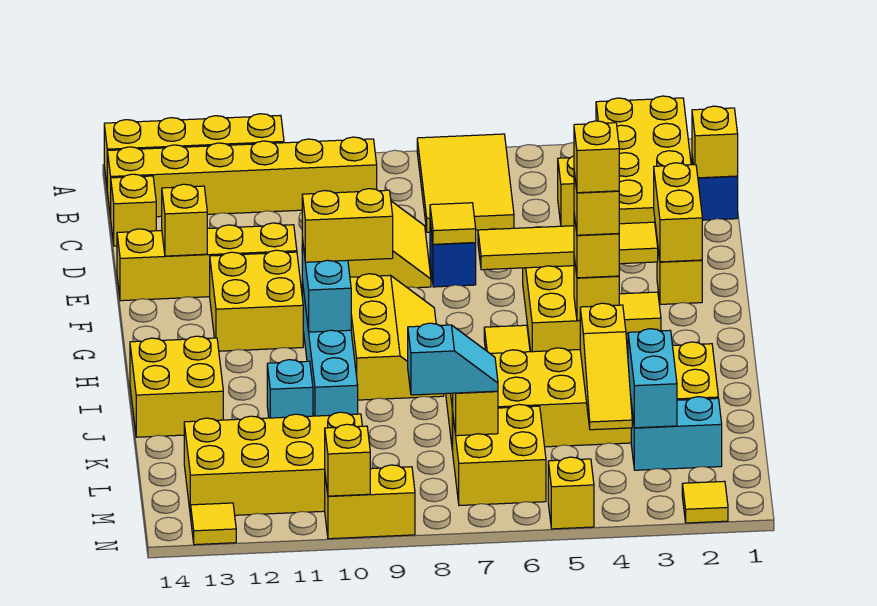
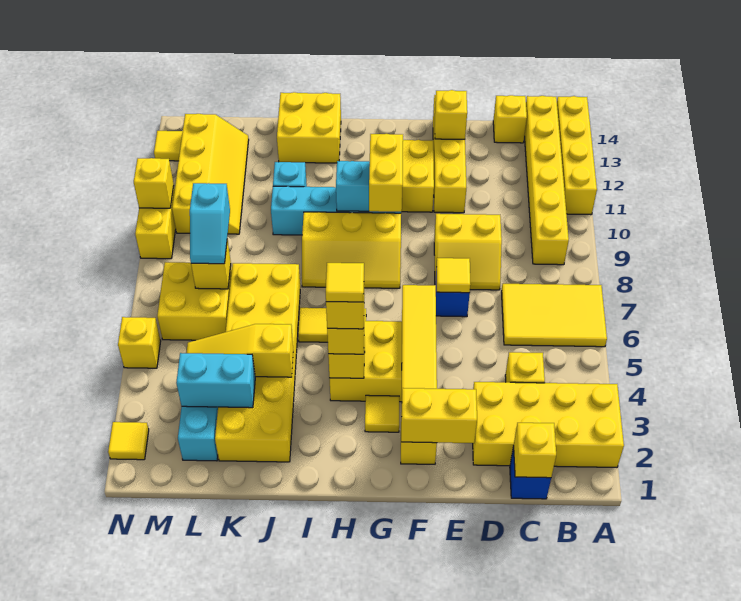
yellow 1x1 brick [574,121,619,193] -> yellow 1x1 tile [326,263,364,302]
yellow 2x4 brick [184,412,362,517] -> yellow 2x4 slope [172,114,249,234]

